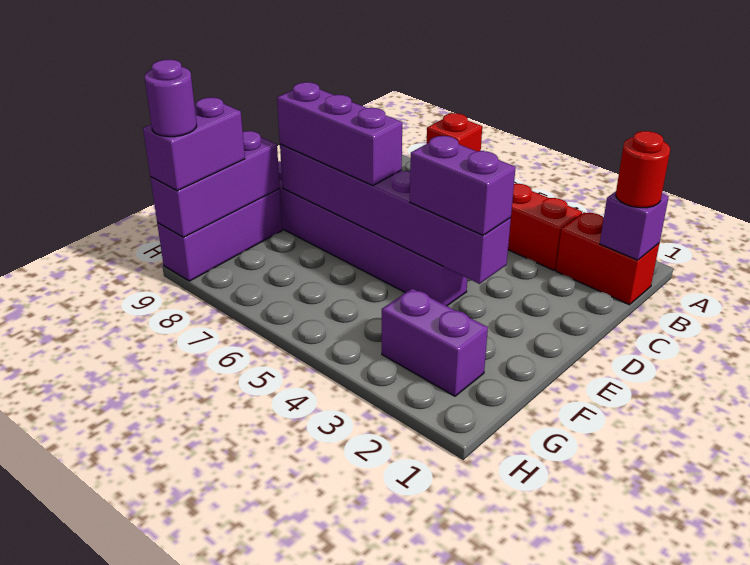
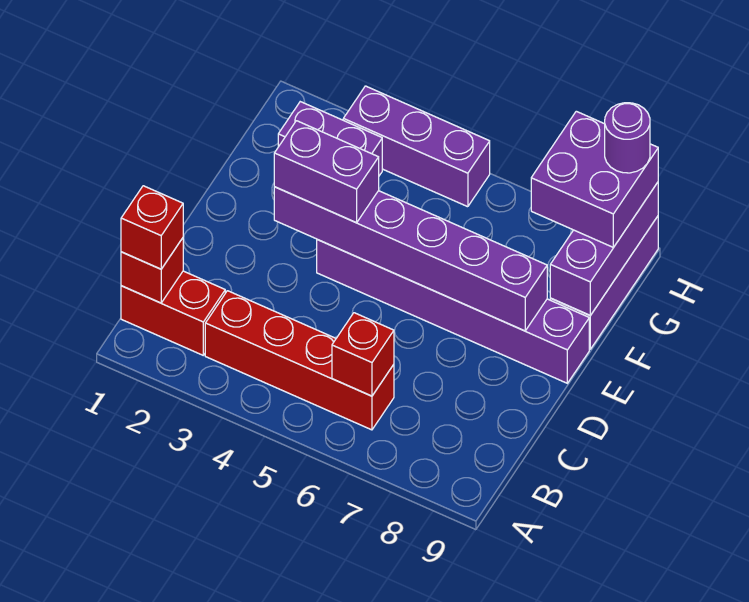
purple 1x1 brick [600,192,669,260] -> red 1x1 brick [121,238,183,303]
red 1x1 round brick [616,131,670,208] -> red 1x1 brick [121,186,183,269]
purple 1x3 brick [277,82,402,186] -> purple 1x3 brick moved to [343,86,490,207]
purple 1x2 brick [143,97,245,191] -> purple 2x2 brick [531,111,658,247]

